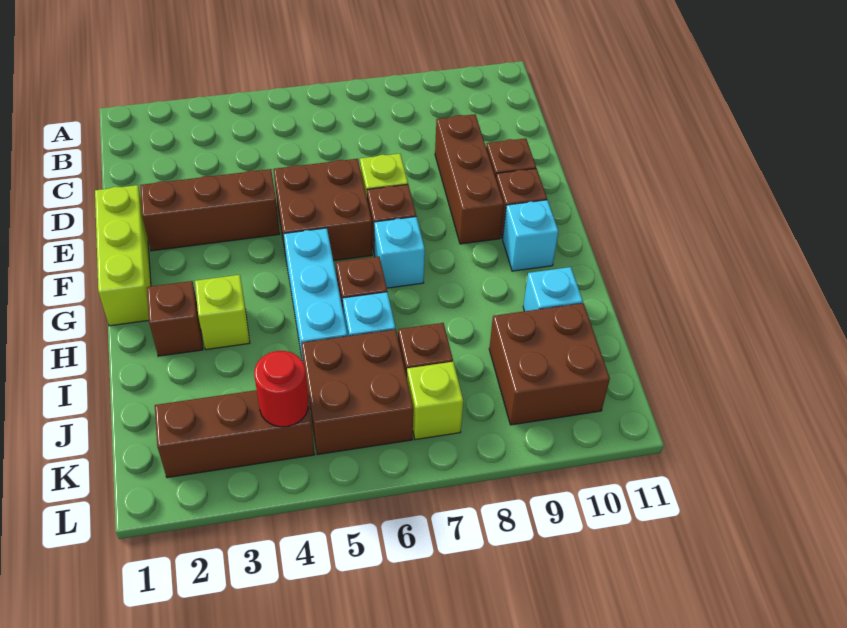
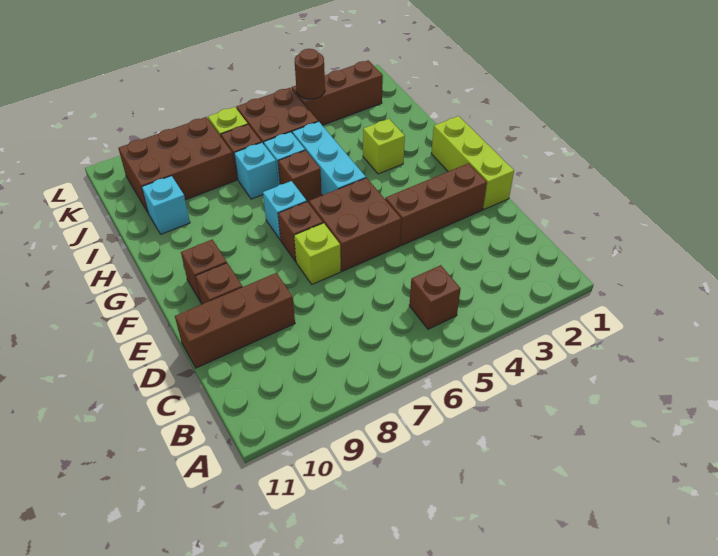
brown 1x3 brick [435,114,504,244] -> brown 1x3 brick turned to [175,273,295,368]
cyan 1x1 brick [503,200,558,271] -> cyan 1x1 brick moved to [234,143,278,199]
brown 1x1 brick [147,281,203,356] -> brown 1x1 brick moved to [409,265,461,329]
brown 2x2 brick [489,303,610,425] -> brown 2x3 brick [118,117,236,214]
red 1x1 round brick [254,351,308,427] -> brown 1x1 round brick [295,49,325,99]

